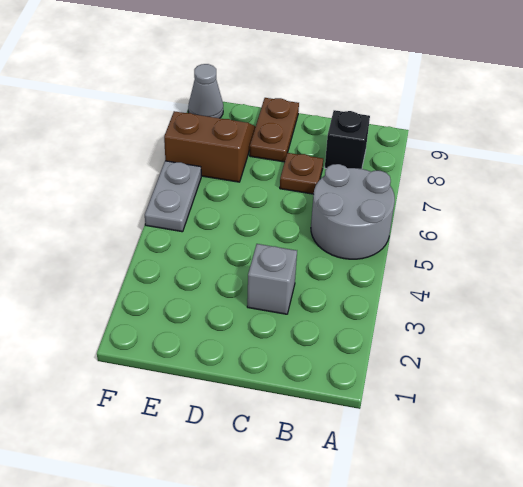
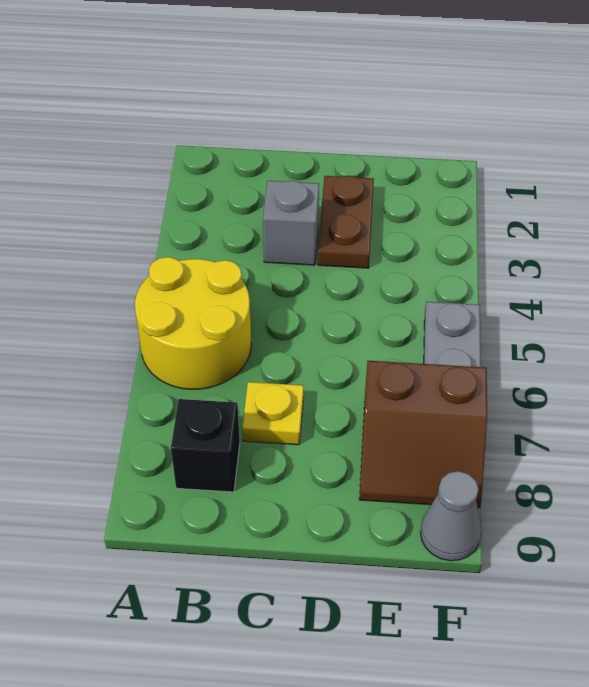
grey 2x2 round brick [311,164,395,259] -> yellow 2x2 round brick [135,257,251,389]
brown 1x1 plate [280,153,323,194] -> yellow 1x1 plate [242,382,304,445]
brown 1x2 plate [250,98,299,162] -> brown 1x2 plate moved to [318,176,374,268]

